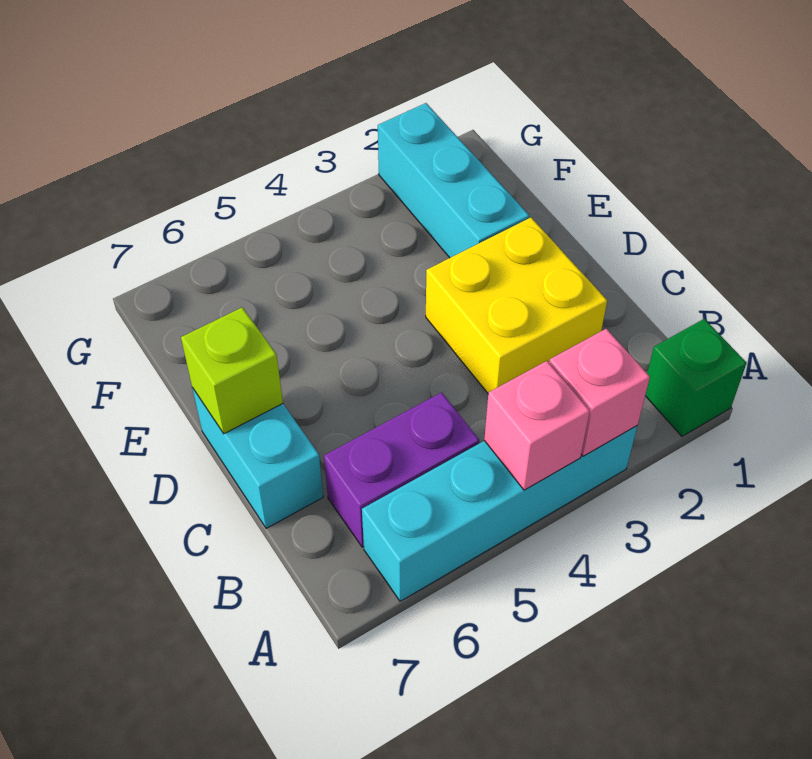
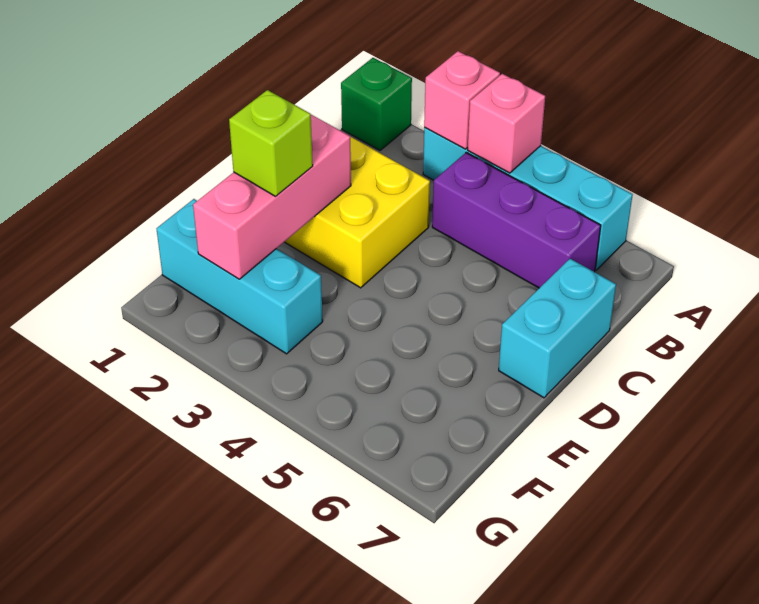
purple 1x2 brick [324,392,479,547] -> purple 1x3 brick [432,153,601,288]
none -> pink 1x3 brick [193,115,351,279]
lime 1x1 brick [181,307,283,434] -> lime 1x1 brick moved to [229,90,313,196]
cyan 1x3 brick [378,103,529,258] -> cyan 1x3 brick turned to [157,199,323,354]

